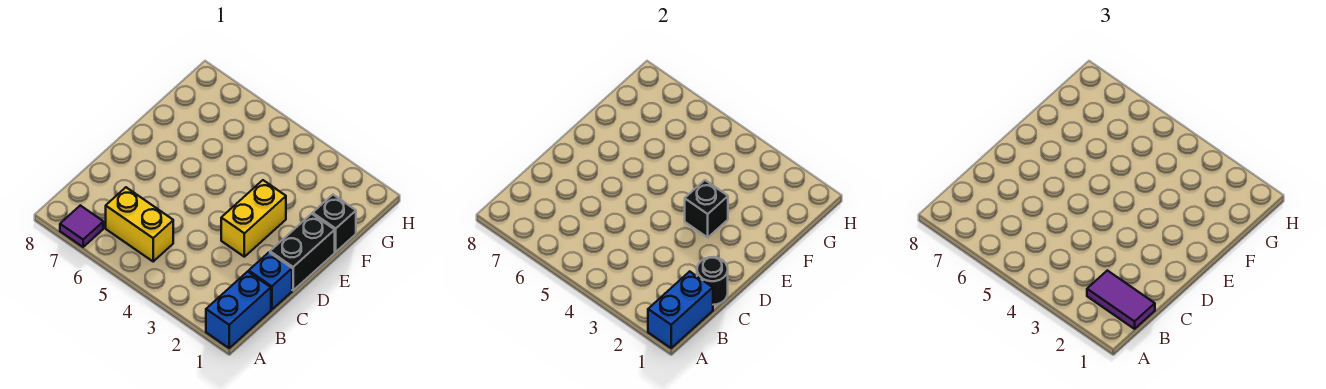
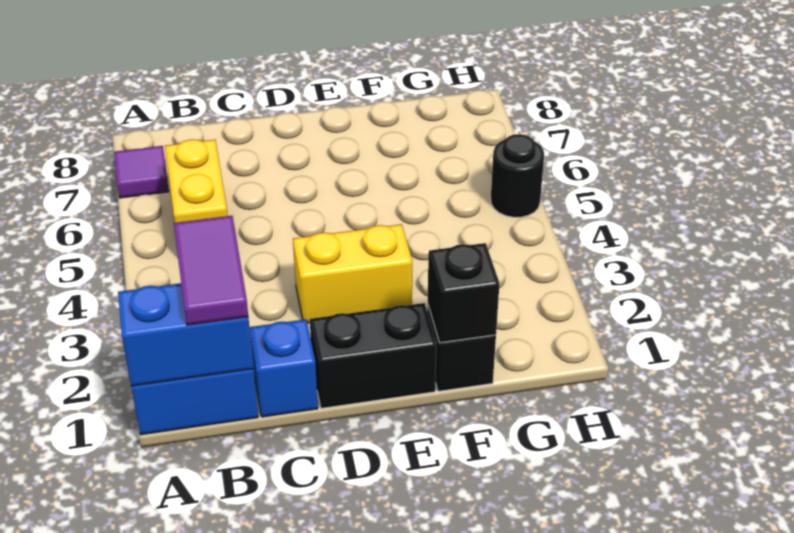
black 1x1 round brick [697,257,728,305] -> black 1x1 round brick moved to [491,134,544,217]
black 1x1 brick [685,180,728,237] -> black 1x1 brick moved to [428,243,500,343]

